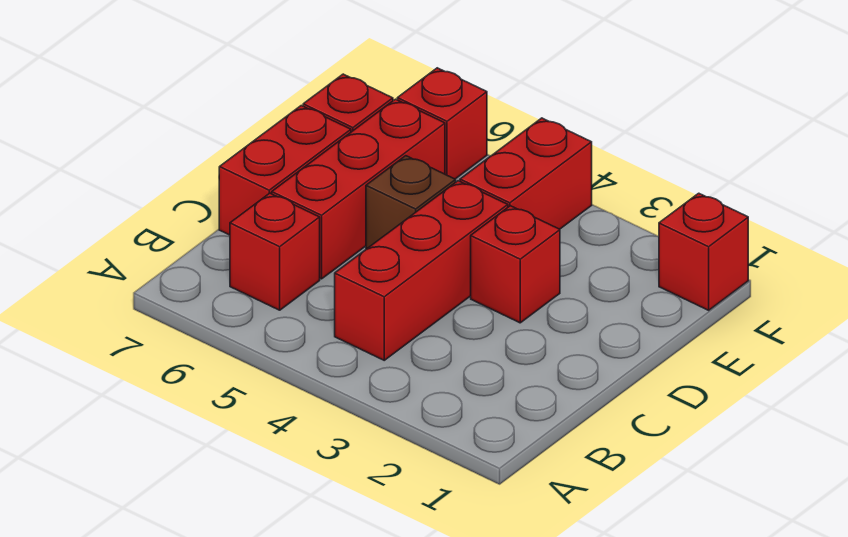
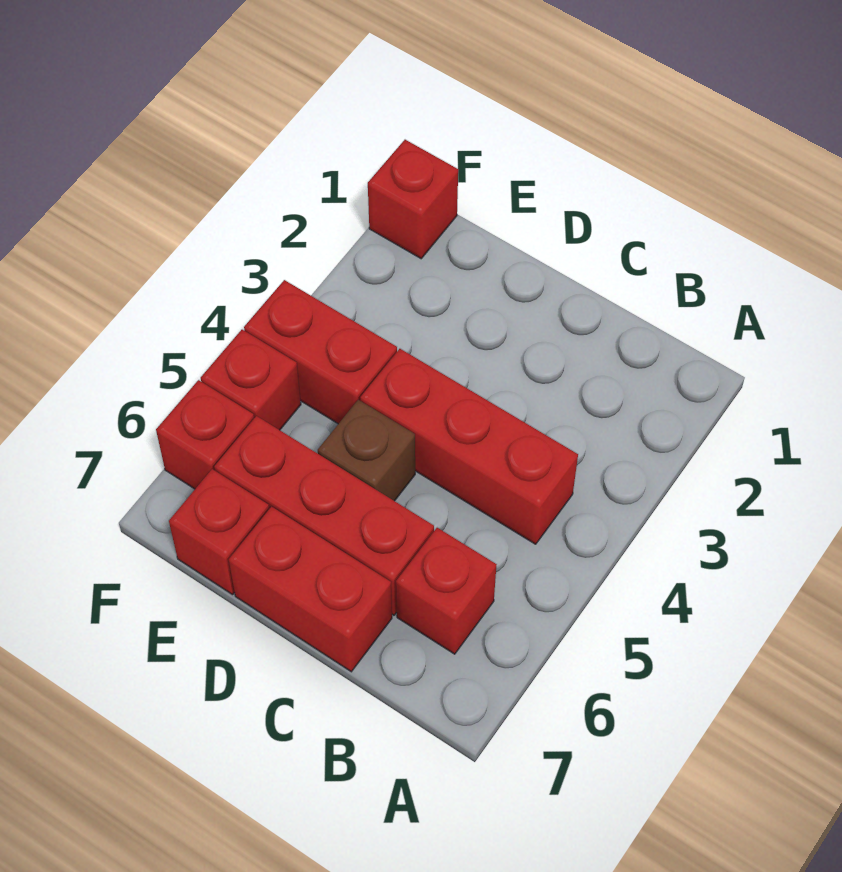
red 1x1 brick [471,206,560,323] -> red 1x1 brick moved to [201,330,301,430]

